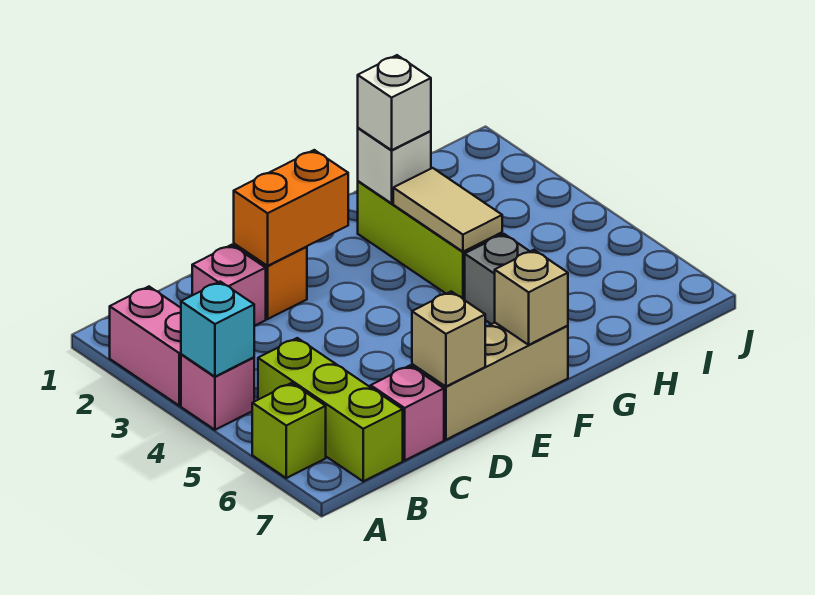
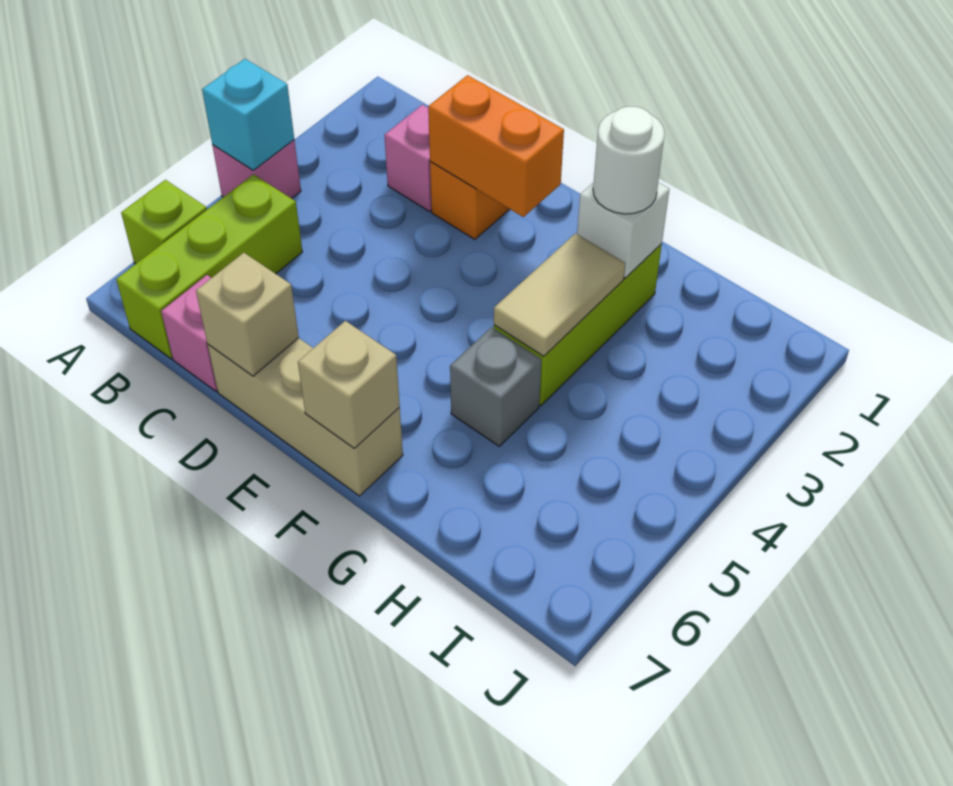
pink 1x2 brick [110,287,181,406] -> none
white 1x1 brick [358,55,431,150] -> white 1x1 round brick [593,107,665,214]

